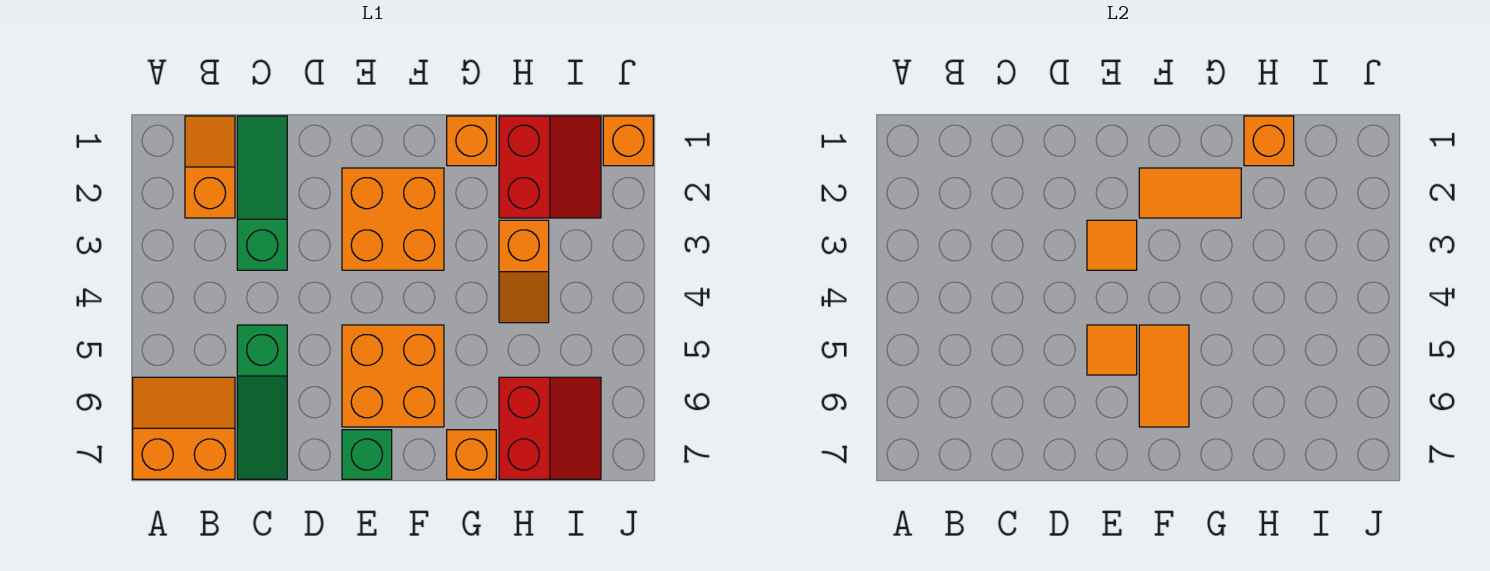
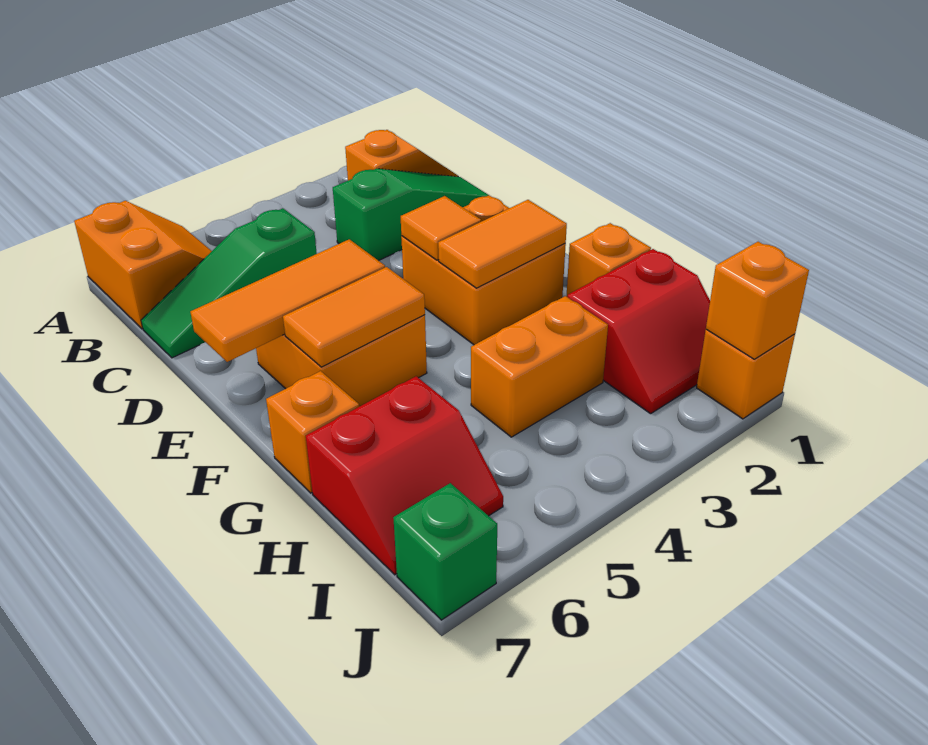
orange 1x1 tile [1087,325,1137,375] -> orange 1x3 tile [190,239,385,362]
green 1x1 brick [342,430,392,479] -> green 1x1 brick moved to [393,483,497,620]
orange 1x2 tile [1139,168,1241,218] -> orange 1x2 tile turned to [438,200,567,288]
orange 1x1 brick [1244,116,1294,166] -> orange 1x1 brick moved to [706,242,809,359]
orange 1x2 slope [499,220,549,323] -> orange 1x2 brick [471,296,608,437]

